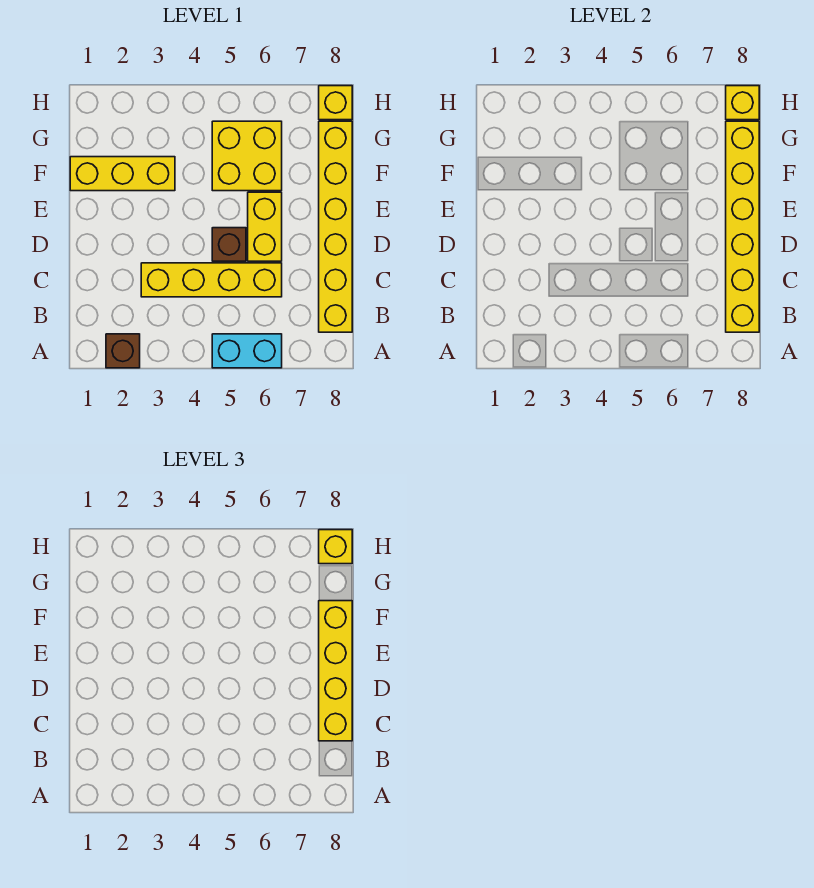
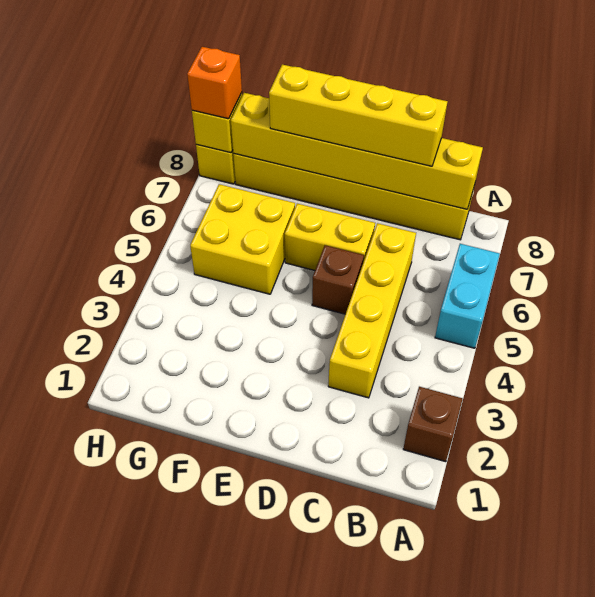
yellow 1x3 brick [70,157,175,191] -> none
yellow 1x1 brick [319,530,352,564] -> orange 1x1 brick [187,47,242,119]

